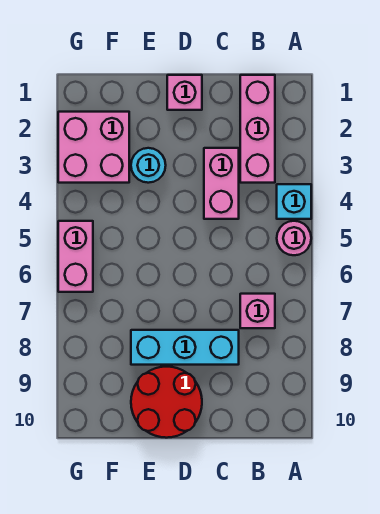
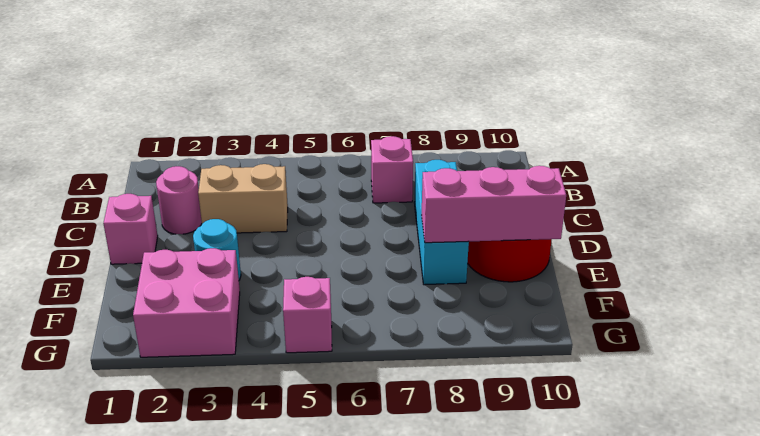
cyan 1x1 brick [277,184,311,219] -> none
pink 1x1 round brick [277,221,311,255] -> pink 1x1 round brick moved to [156,166,202,234]
pink 1x3 brick [240,75,275,183] -> pink 1x3 brick moved to [421,166,566,243]
pink 1x2 brick [204,148,239,219] -> tan 1x2 brick [198,164,288,233]
pink 1x2 brick [58,221,93,292] -> pink 1x1 brick [283,277,332,353]

